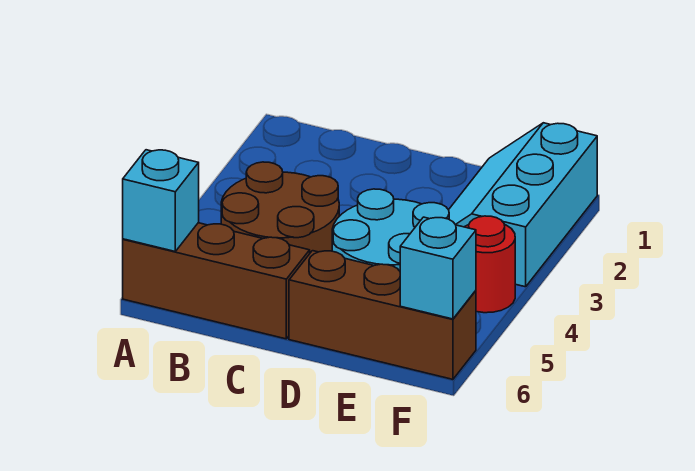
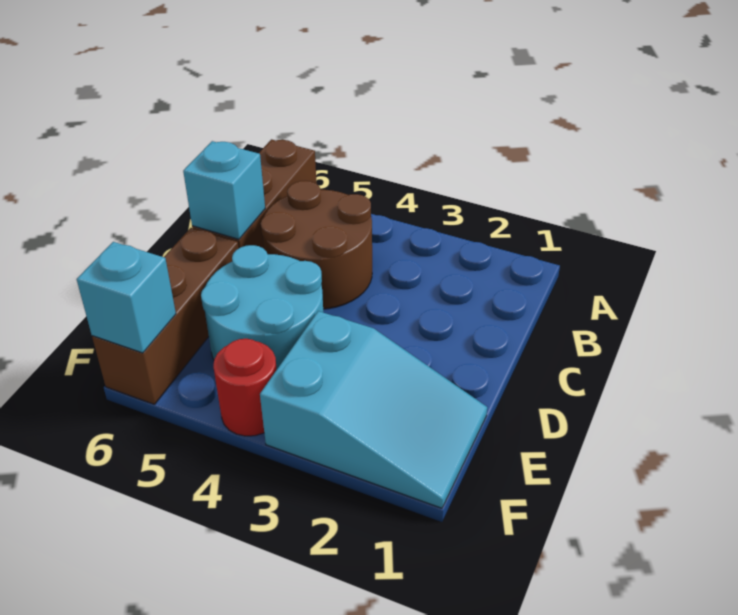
cyan 1x1 brick [123,150,199,251] -> cyan 1x1 brick moved to [183,141,265,239]
cyan 2x3 slope [449,123,597,287] -> cyan 2x3 slope turned to [260,311,487,508]

